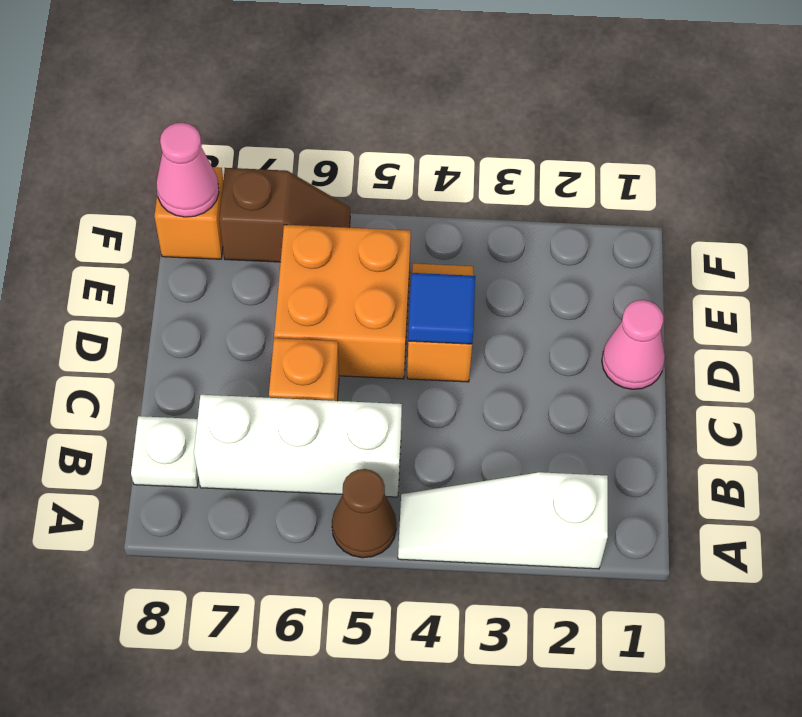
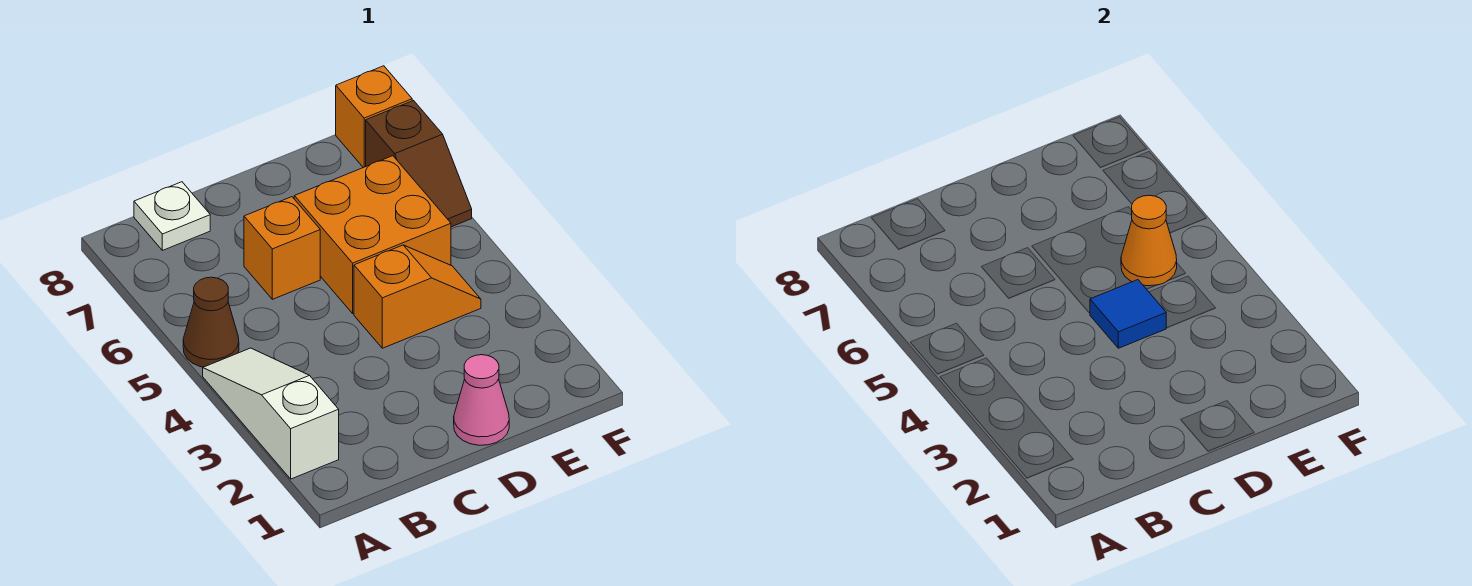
white 1x3 brick [194,395,402,497] -> none
none -> orange 1x1 cone [1121,195,1177,286]
pink 1x1 cone [156,123,219,217] -> none

